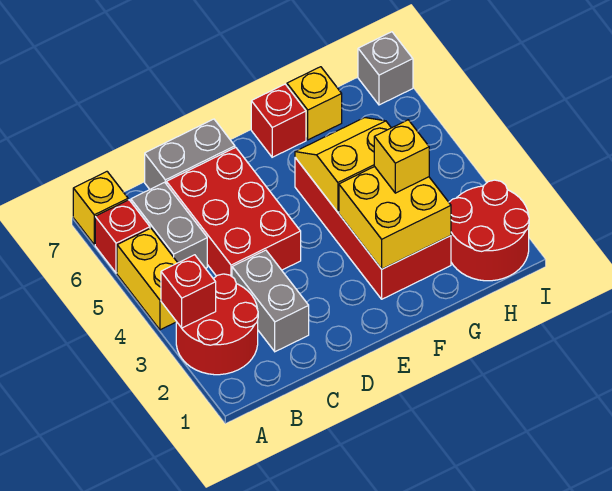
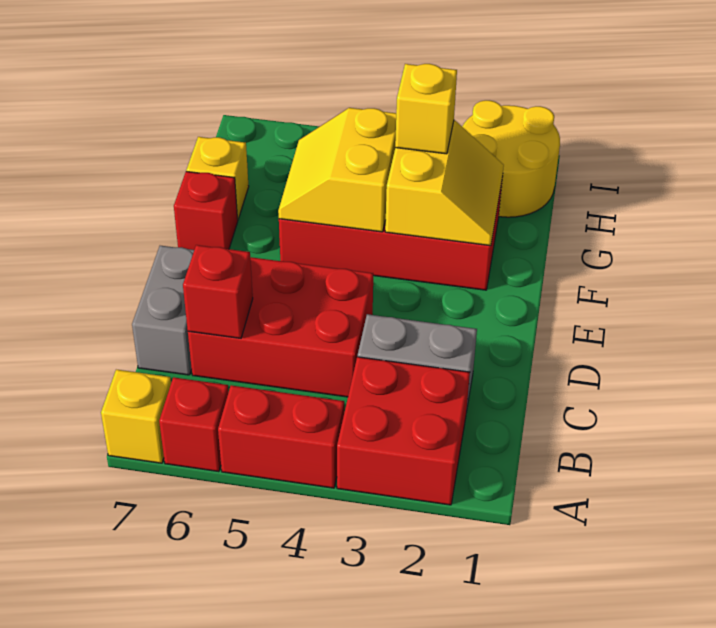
red 2x2 round brick [176,274,258,375] -> red 2x2 brick [337,357,470,505]
red 1x1 brick [161,255,216,328] -> red 1x1 brick moved to [183,245,253,338]
yellow 1x2 brick [117,228,178,330] -> red 1x2 brick [218,385,344,488]
grey 1x2 brick [131,182,207,268] -> none
yellow 2x2 brick [339,167,451,269] -> yellow 2x2 slope [385,120,504,246]
red 2x2 round brick [449,180,529,281] -> yellow 2x2 round brick [462,100,560,217]
grey 1x1 brick [358,32,413,105] -> none

